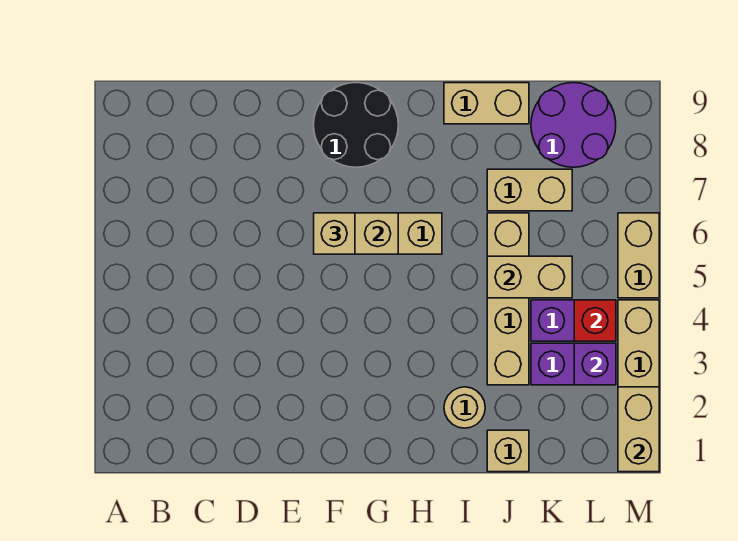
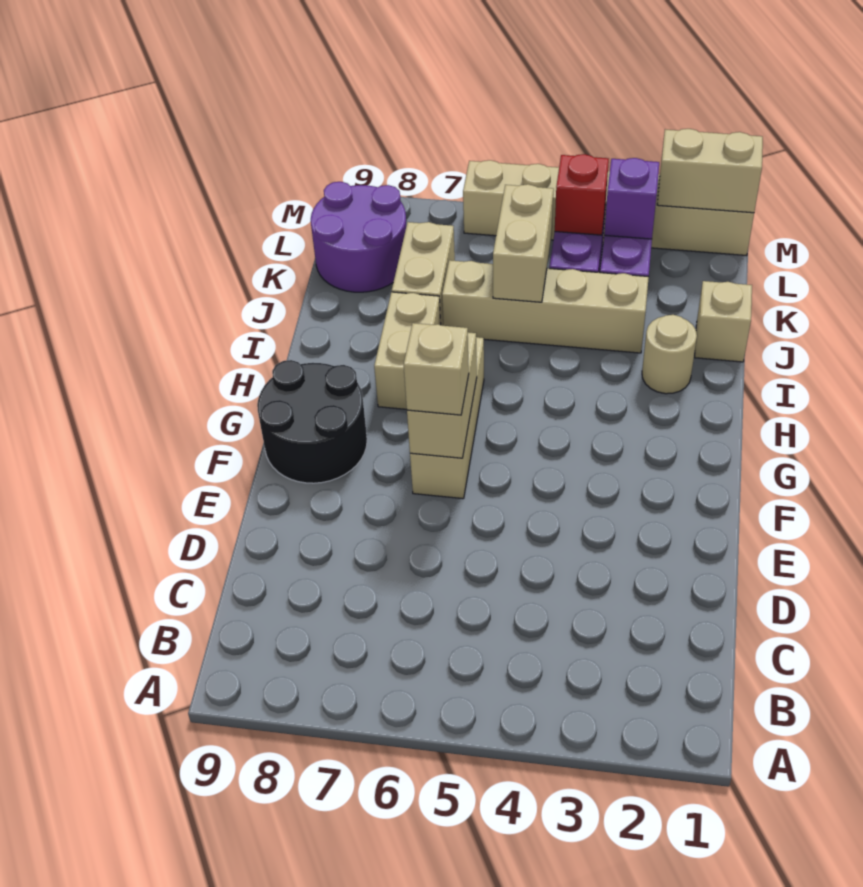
tan 1x2 brick [444,83,529,124] -> tan 1x2 brick moved to [374,292,441,409]

